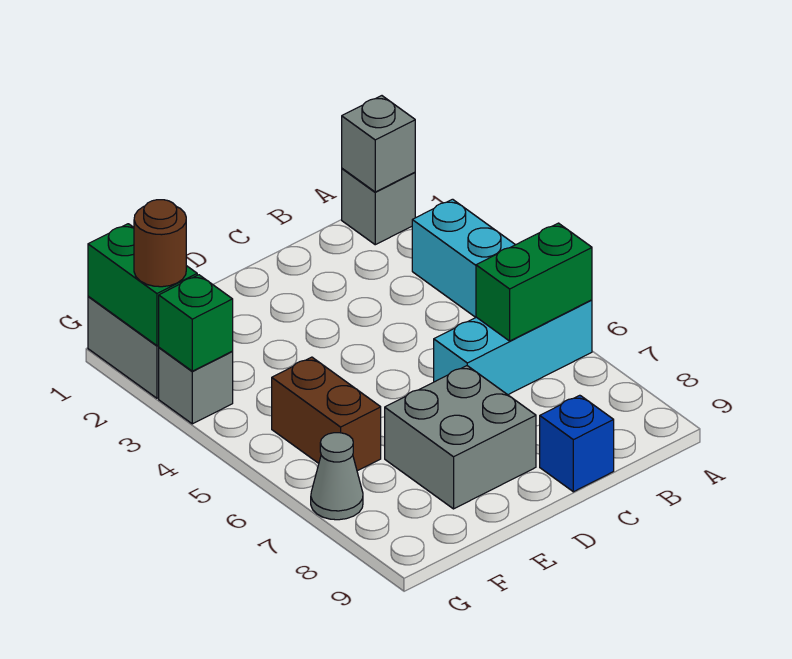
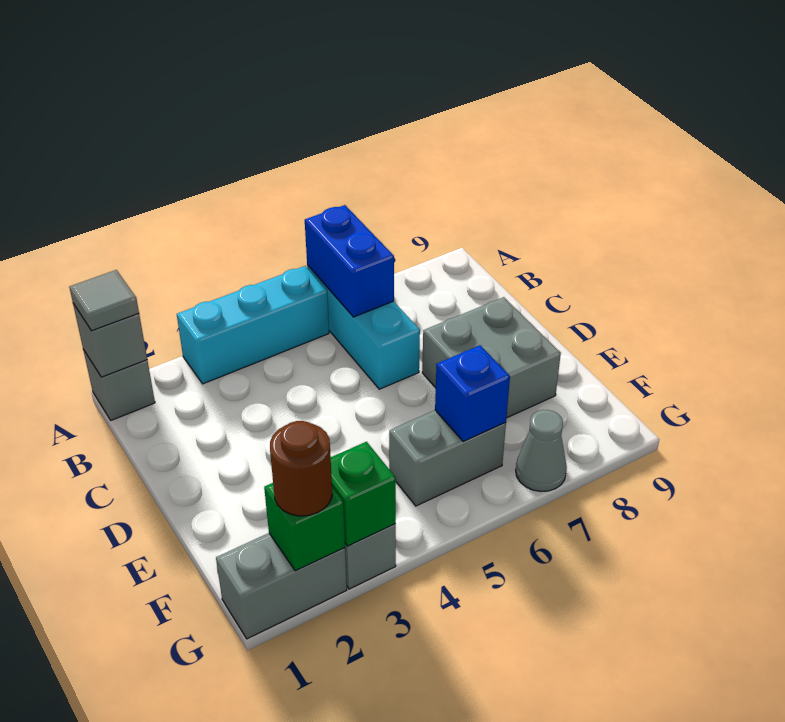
none -> grey 1x1 tile [69,270,139,331]
green 1x2 brick [476,223,592,341] -> blue 1x2 brick [305,205,394,317]
blue 1x1 brick [540,395,614,492] -> blue 1x1 brick moved to [435,345,510,442]
brown 1x2 brick [272,357,381,471] -> grey 1x2 brick [389,410,506,506]
green 1x2 brick [88,224,197,346] -> green 1x1 brick [264,483,345,571]

